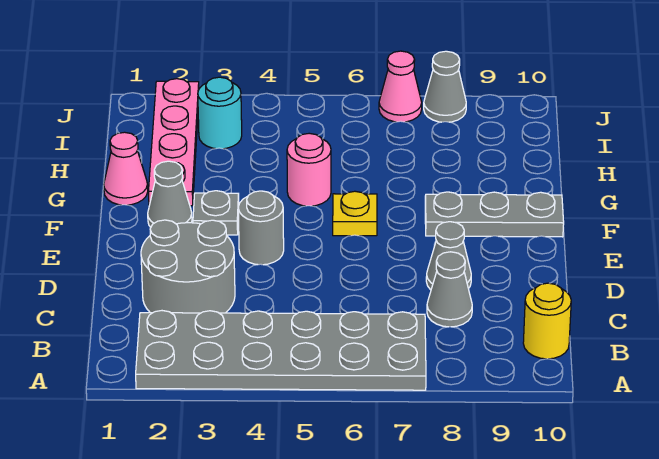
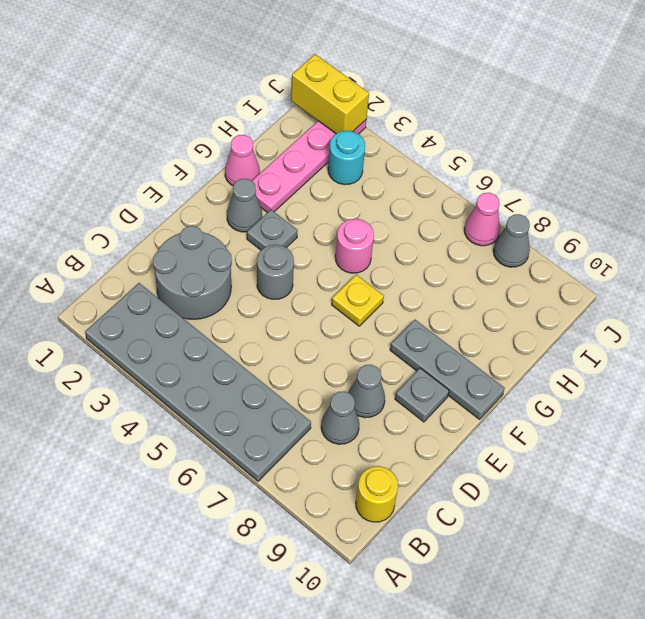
none -> grey 1x1 plate [395,368,449,422]
none -> yellow 1x2 brick [291,54,369,134]

